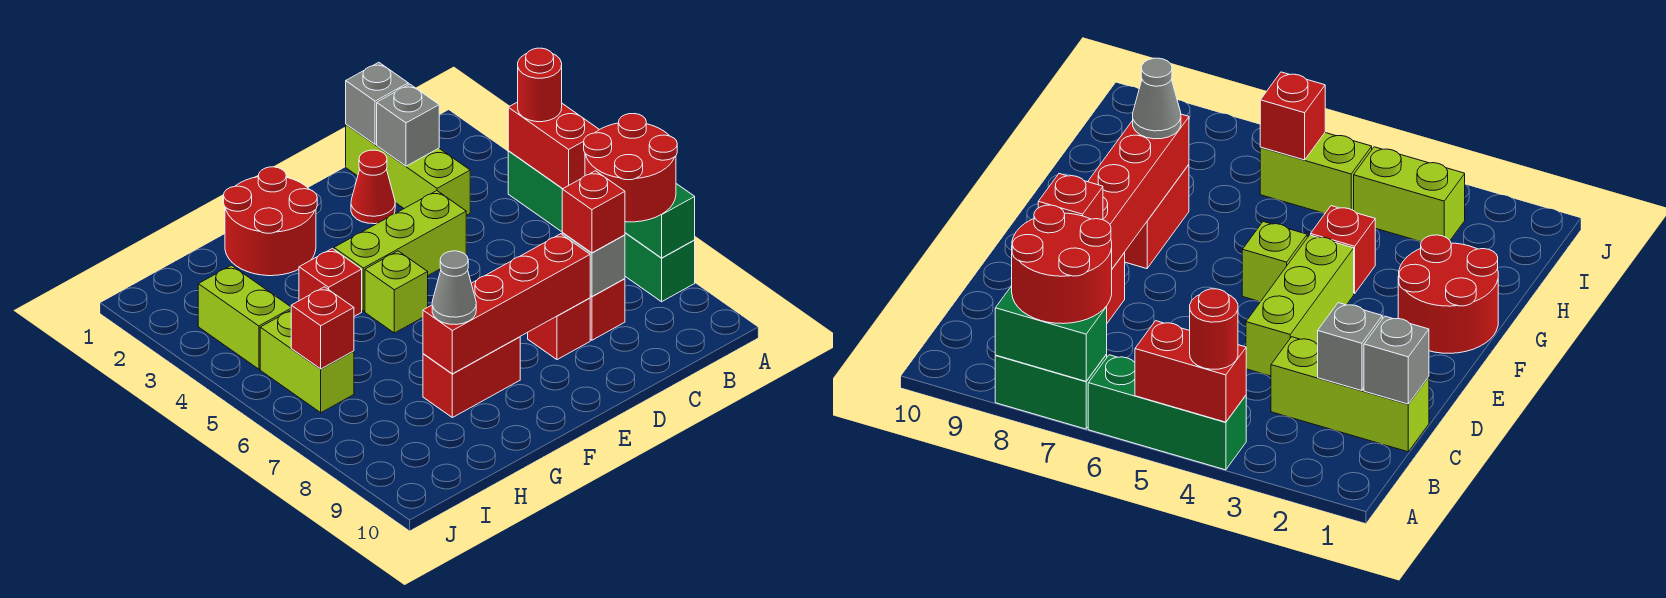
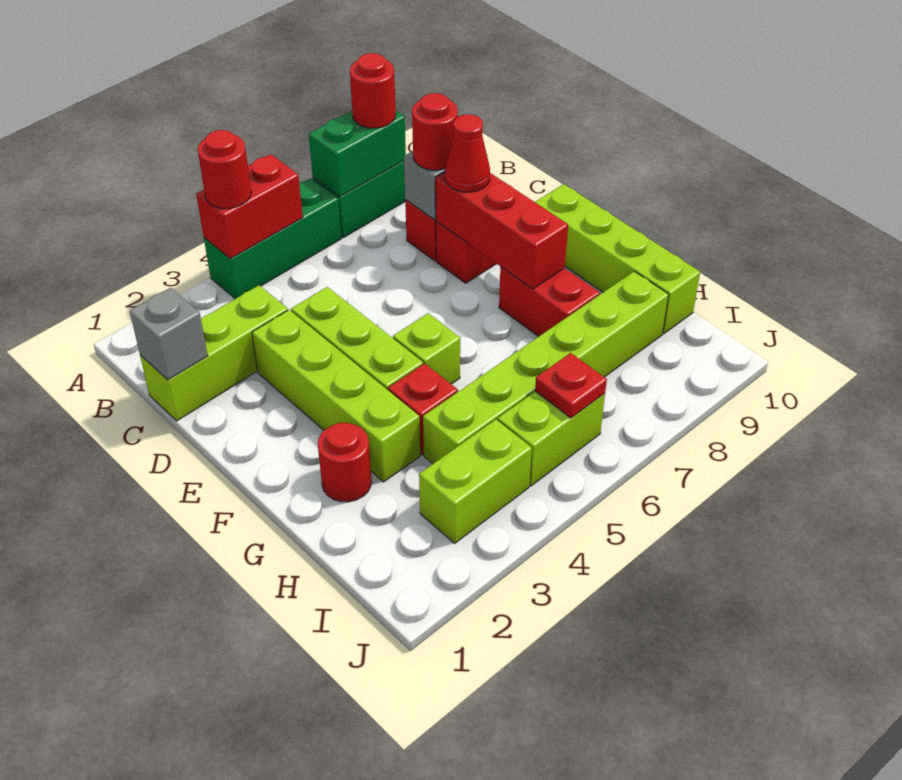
red 2x2 round brick [584,114,677,222] -> red 1x1 round brick [350,53,396,128]
grey 1x1 brick [377,84,439,166] -> none
red 1x1 brick [562,171,625,253] -> red 1x1 round brick [412,93,458,170]
red 1x1 cone [351,150,395,224] -> red 1x1 cone moved to [445,114,490,192]
none -> lime 1x4 brick [252,310,420,482]
red 1x4 brick [423,234,590,374] -> red 1x3 brick [436,172,568,289]
none -> lime 1x4 brick [535,184,700,334]
red 2x2 round brick [224,167,317,276] -> red 1x1 round brick [318,423,371,502]
grey 1x1 cone [432,251,476,325] -> none
none -> lime 1x6 brick [423,271,669,464]
red 1x1 brick [291,287,354,369] -> red 1x1 plate [535,353,607,418]

